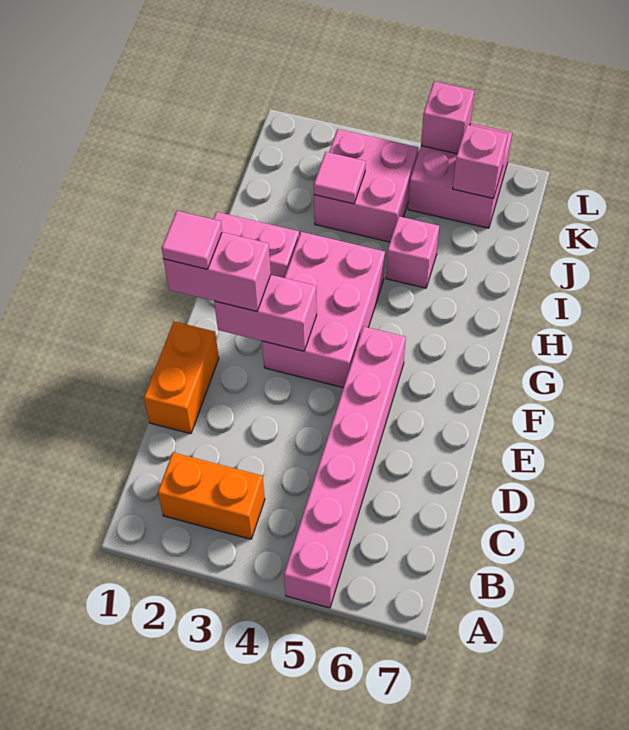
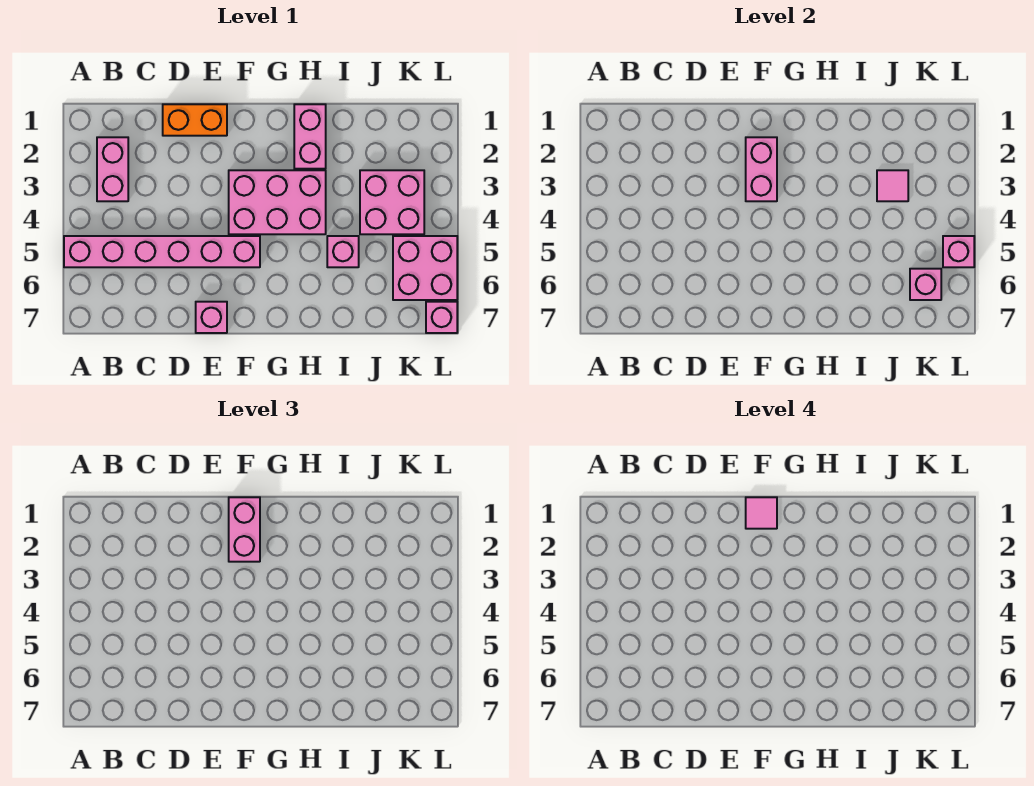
orange 1x2 brick [158,452,265,539] -> pink 1x2 brick [97,137,128,201]
none -> pink 1x1 brick [196,302,227,333]
none -> pink 1x1 brick [426,302,457,333]

